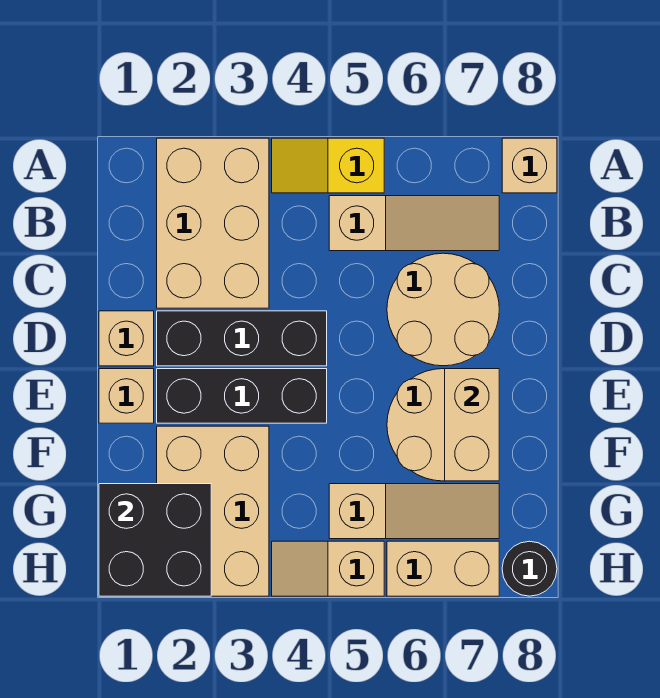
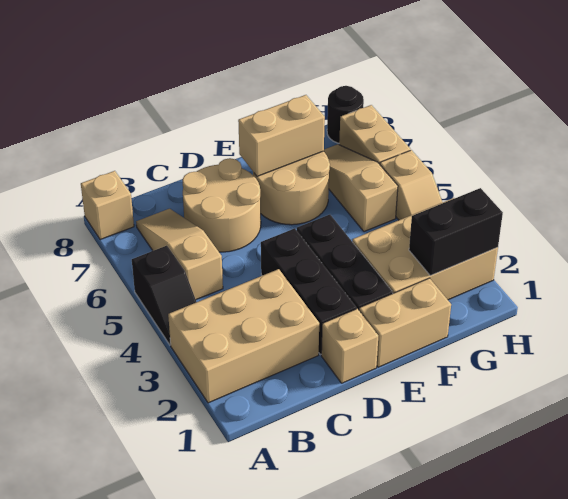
yellow 1x2 slope [272,138,384,193] -> black 1x2 slope [132,246,196,345]
tan 1x1 brick [99,369,154,423] -> tan 1x2 brick [359,278,451,367]
black 2x2 brick [99,484,211,596] -> black 1x2 brick [409,188,503,276]

